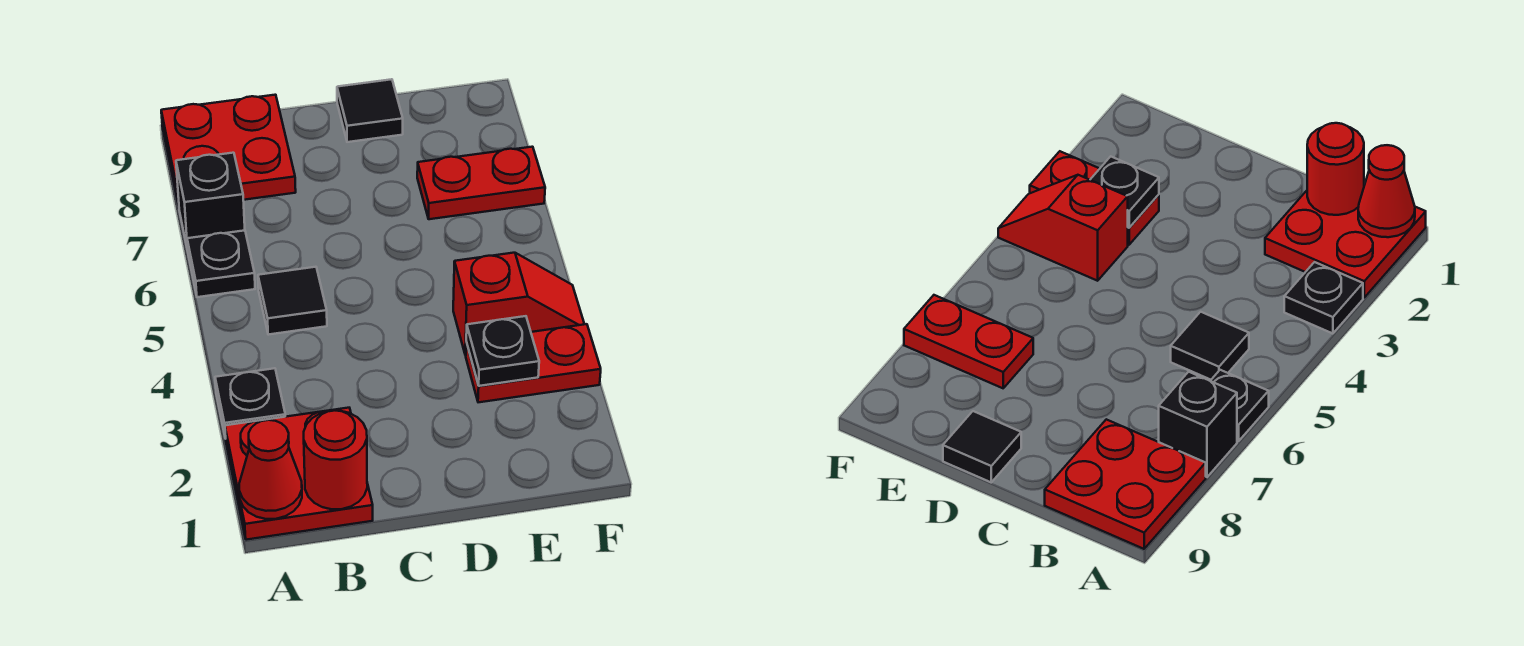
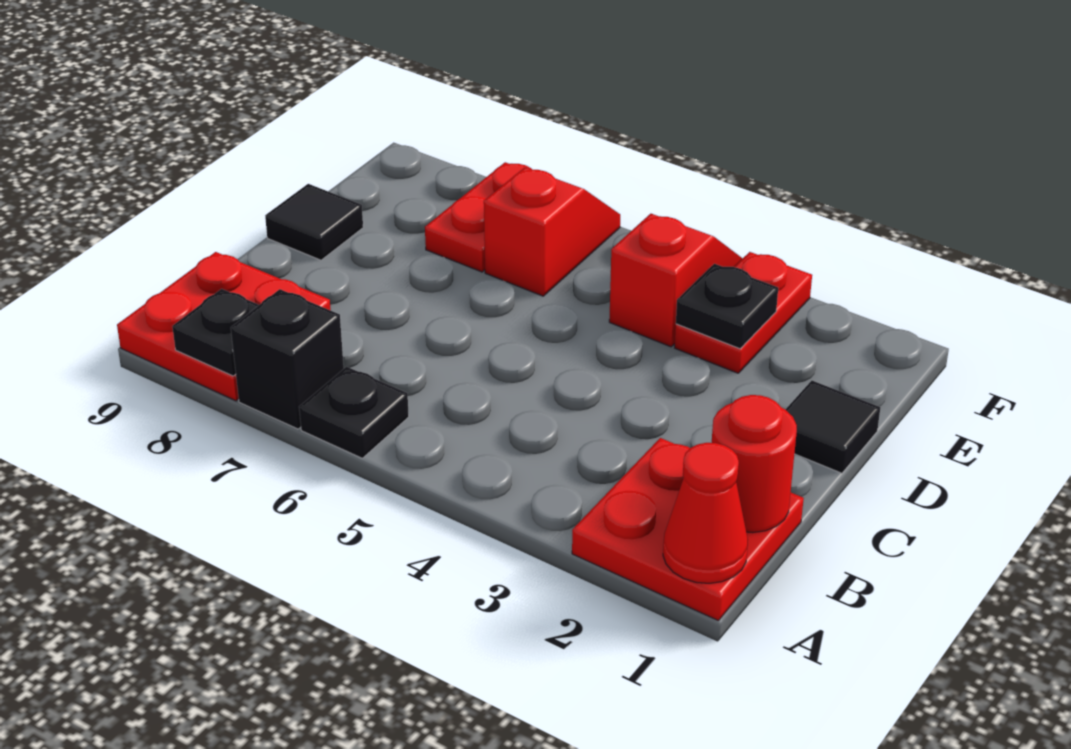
black 1x1 plate [215,368,285,439] -> black 1x1 plate moved to [172,289,259,376]
black 1x1 tile [258,267,327,335] -> black 1x1 tile moved to [785,381,880,473]
none -> red 1x2 slope [484,168,620,296]

